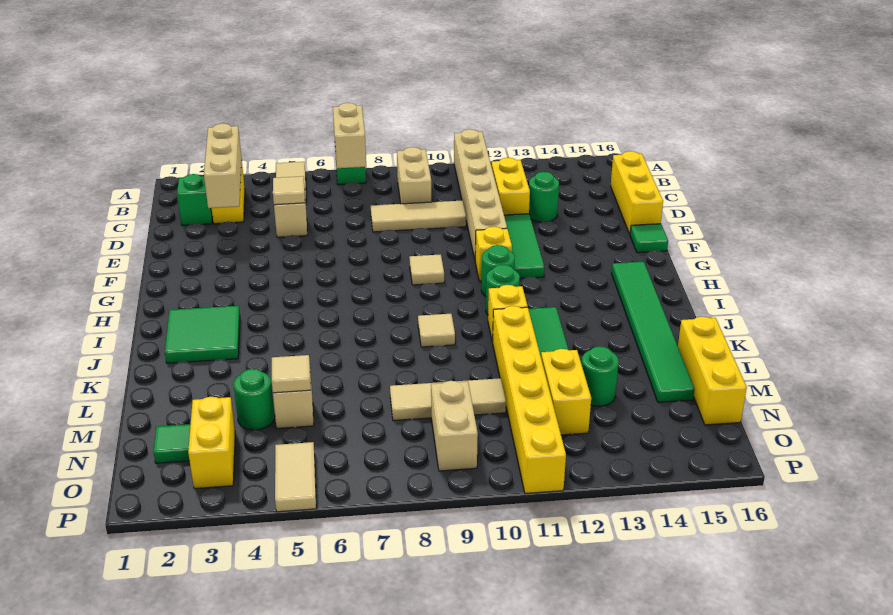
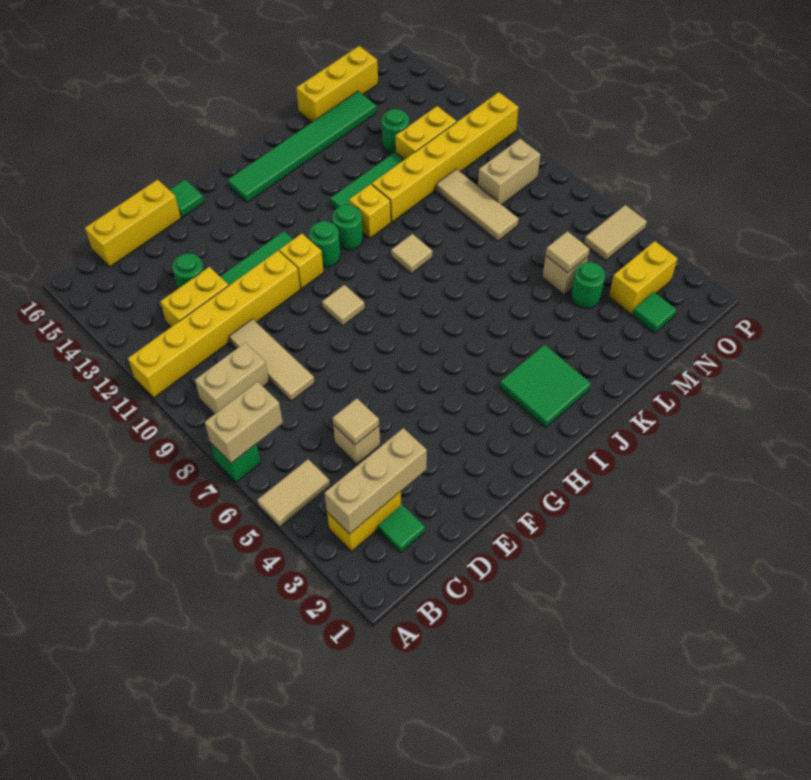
tan 1x6 brick [454,129,507,259] -> yellow 1x6 brick [128,251,300,398]
green 1x1 brick [177,174,213,225] -> green 1x1 tile [378,505,425,553]

